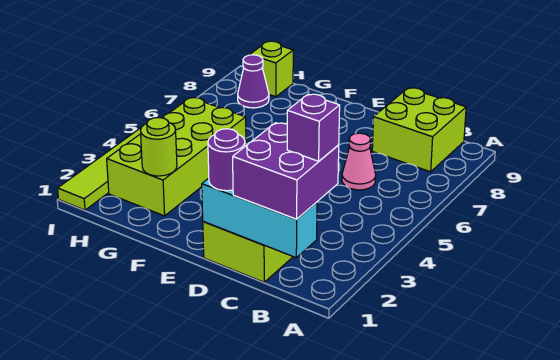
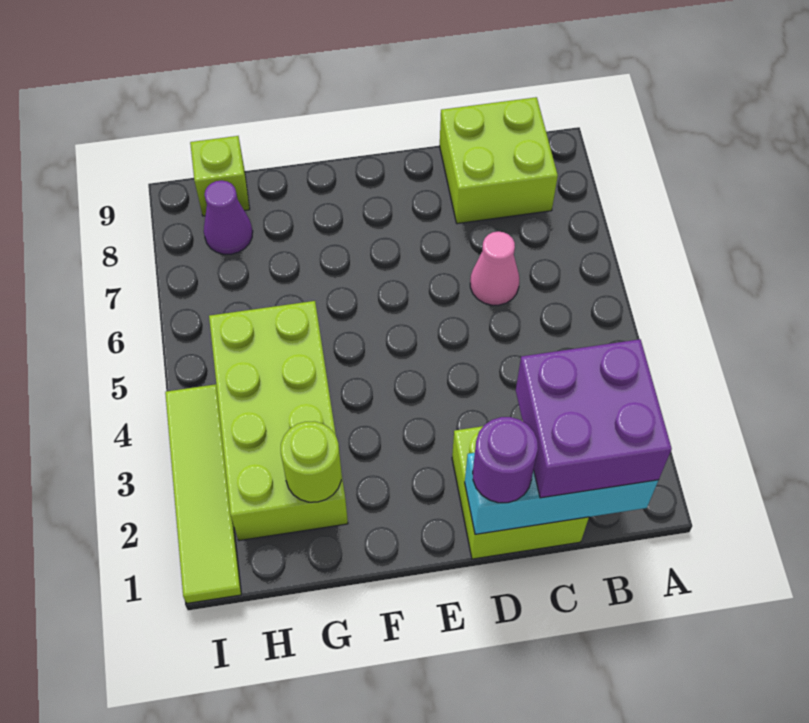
purple 1x1 brick [287,94,340,161] -> none

